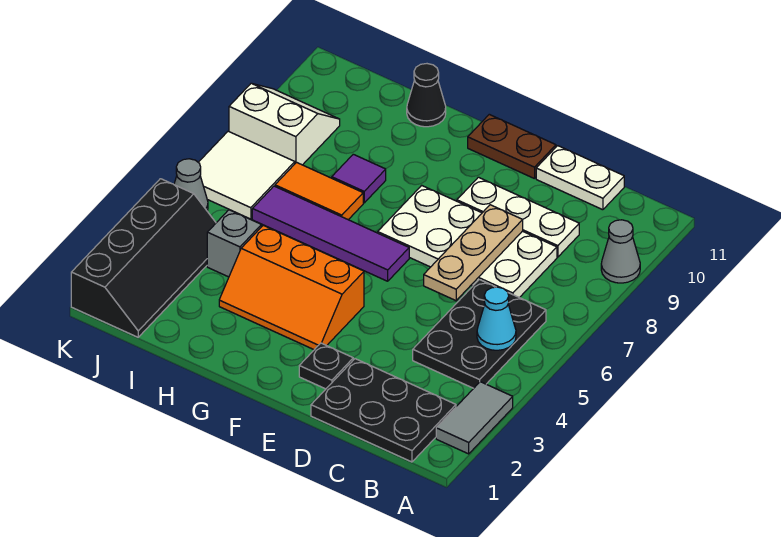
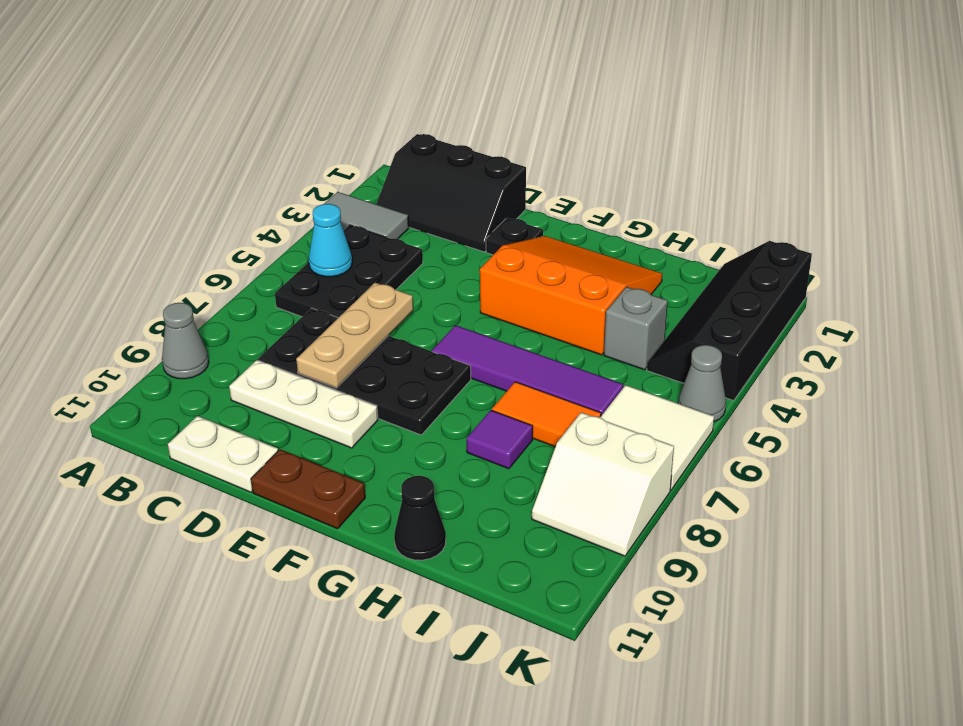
grey 1x2 tile [436,382,513,454] -> grey 1x2 tile turned to [324,192,409,239]
black 2x3 plate [311,359,456,462] -> black 2x3 slope [377,134,526,252]
white 2x4 plate [378,185,557,298] -> black 2x4 plate [258,308,471,435]
orange 2x3 slope [219,225,364,350] -> orange 3x3 slope [480,236,662,355]

